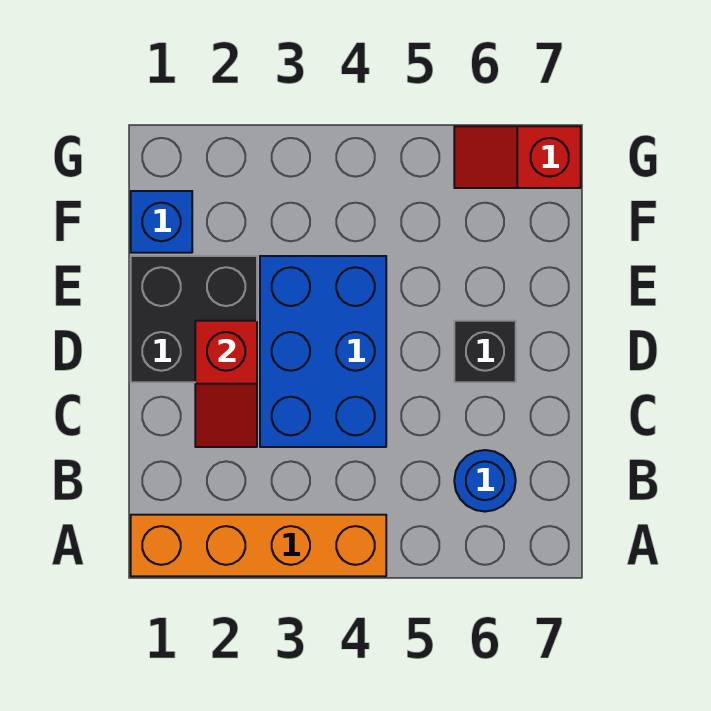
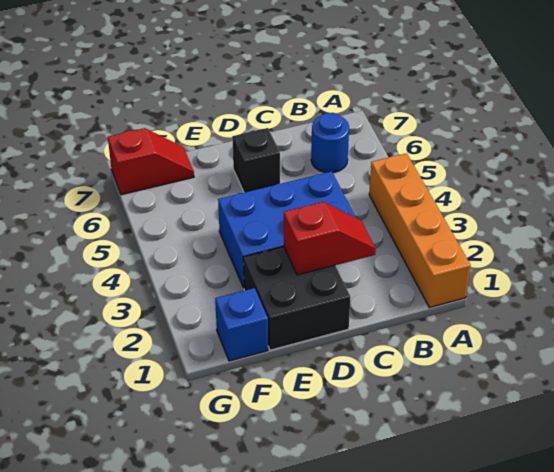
red 1x2 slope [454,126,581,188] -> red 1x2 slope turned to [108,128,194,195]

